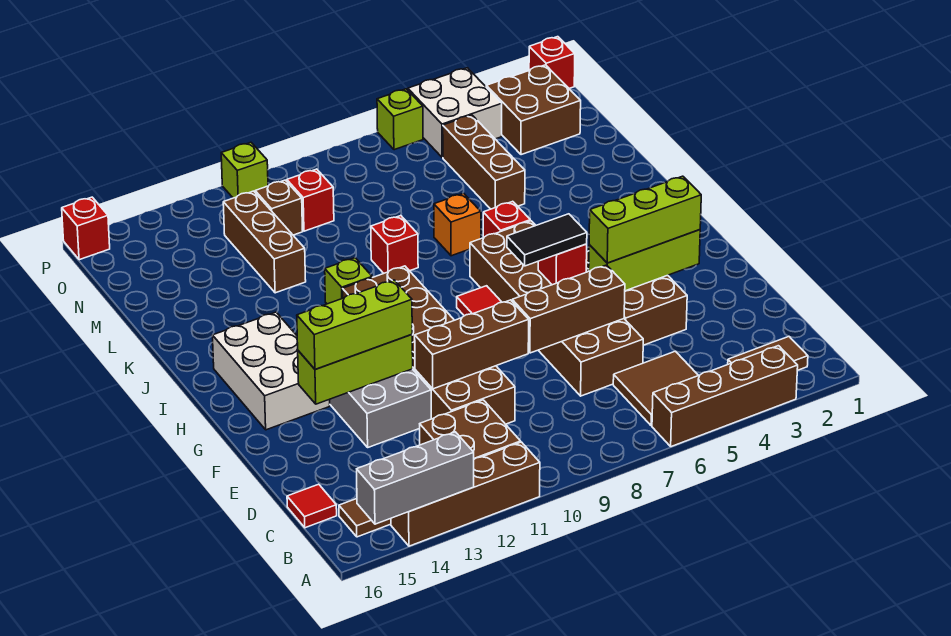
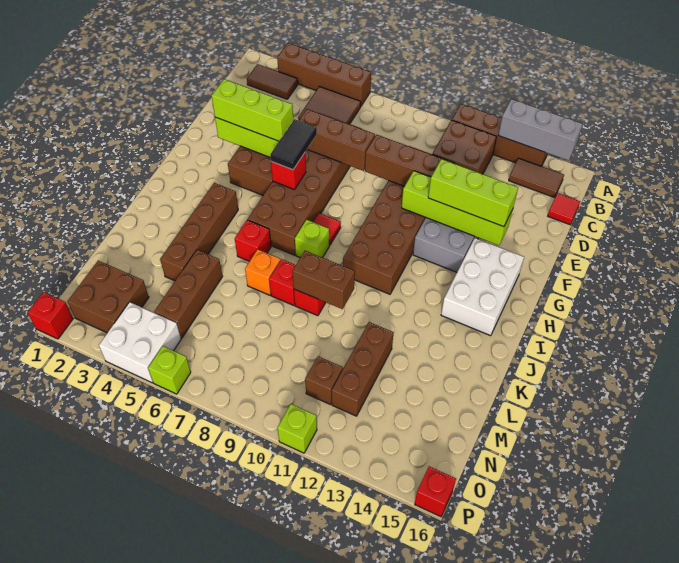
lime 1x3 brick [298,335,413,404] -> lime 1x4 brick [402,171,513,245]
black 1x2 tile [507,214,587,266] -> black 1x2 tile turned to [270,119,317,170]
none -> brown 1x4 brick [160,183,238,281]
lime 1x1 brick [325,258,372,304] -> lime 1x1 brick moved to [295,220,329,258]
none -> brown 1x2 brick [292,251,355,309]
red 1x1 brick [287,169,334,231] -> red 1x1 brick moved to [269,259,296,305]

